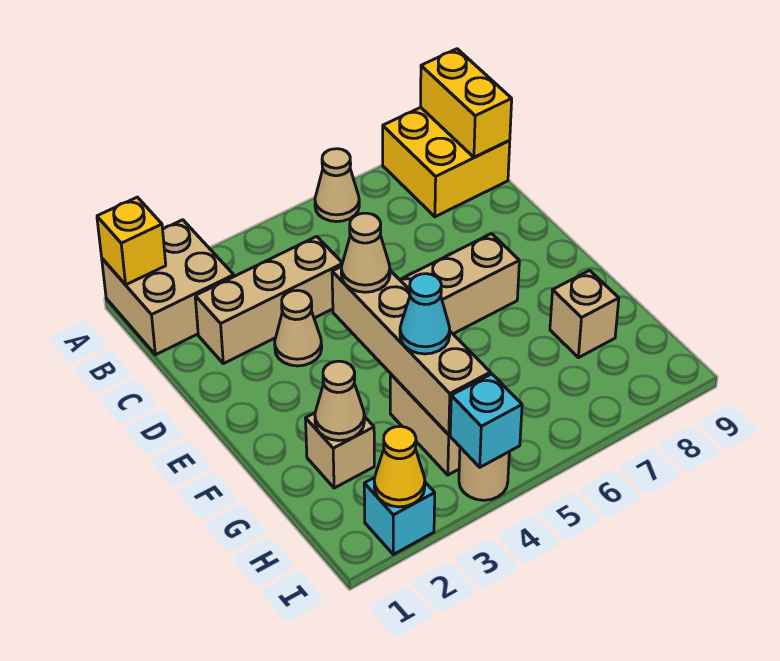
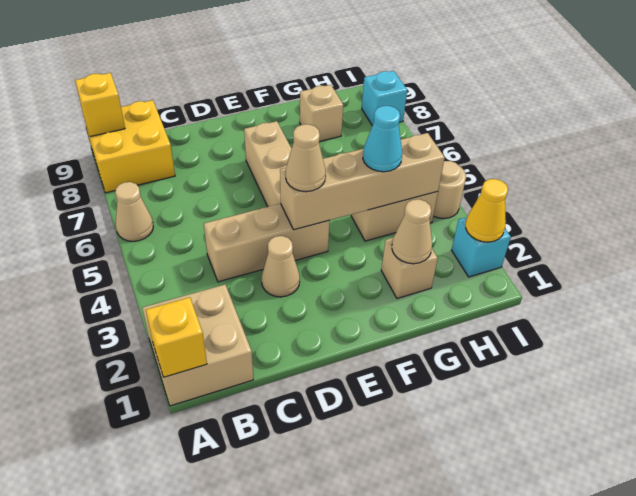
yellow 1x2 brick [421,49,512,157] -> yellow 1x1 brick [75,73,125,137]
tan 1x3 brick [195,236,342,364] -> tan 1x3 brick turned to [204,204,329,282]
cyan 1x1 brick [450,374,522,467] -> cyan 1x1 brick moved to [362,71,407,125]

